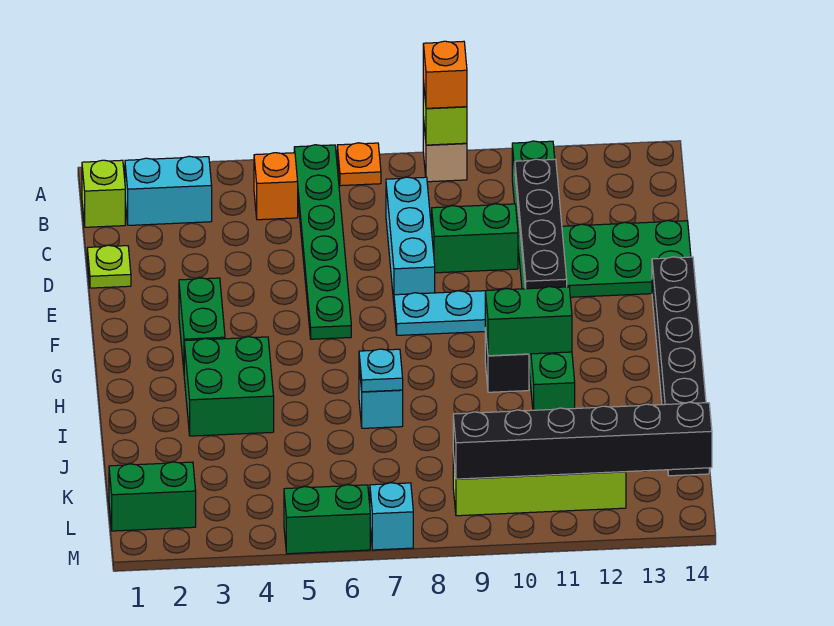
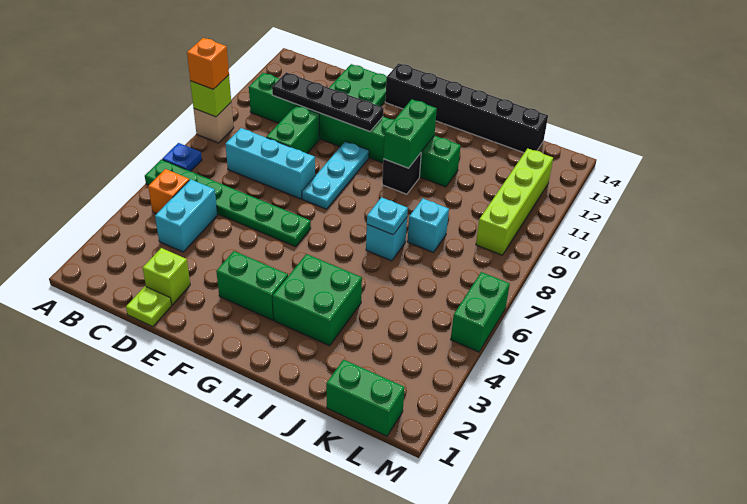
orange 1x1 plate [337,143,381,186] -> blue 1x1 plate [162,143,202,171]
lime 1x1 brick [82,160,125,227] -> lime 1x1 brick moved to [143,248,190,305]
cyan 1x2 brick [125,156,212,225] -> cyan 1x2 brick moved to [155,179,217,252]
green 1x2 brick [109,462,196,531] -> green 1x2 brick turned to [326,360,405,436]
black 1x6 brick [453,402,712,479] -> none
cyan 1x1 brick [370,483,413,550] -> cyan 1x1 brick moved to [407,199,449,252]

